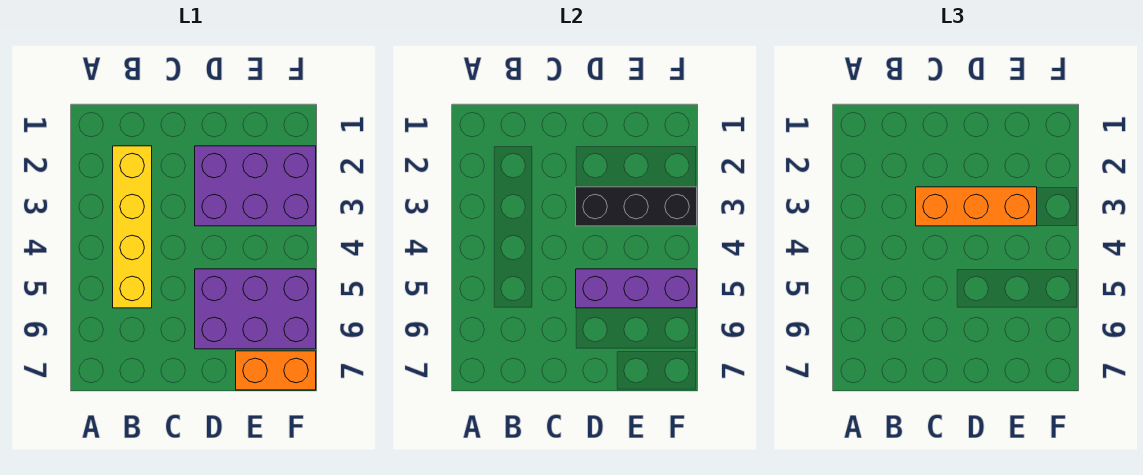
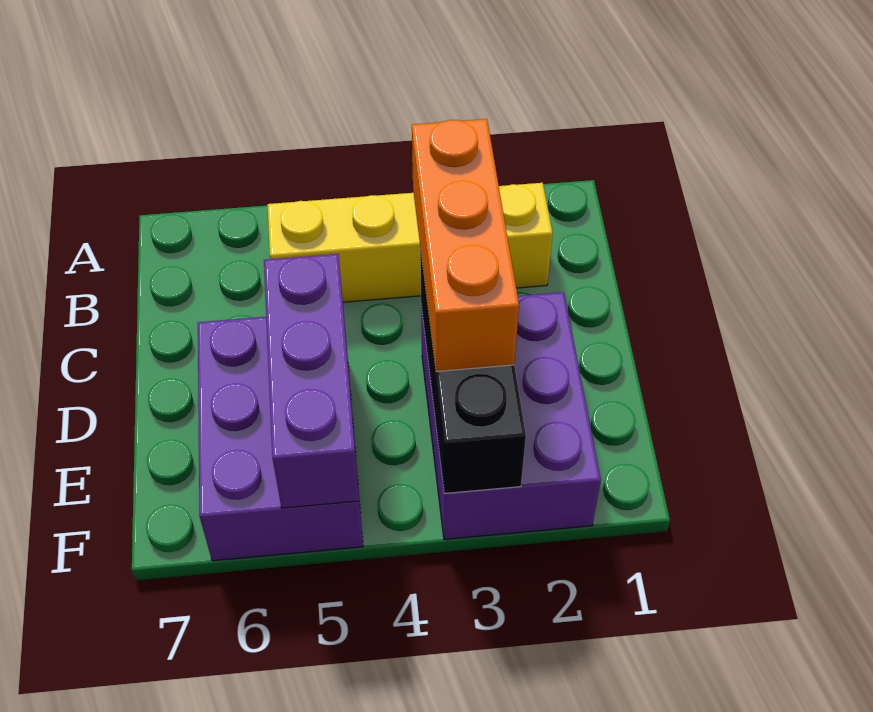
orange 1x2 brick [236,351,316,390] -> none

